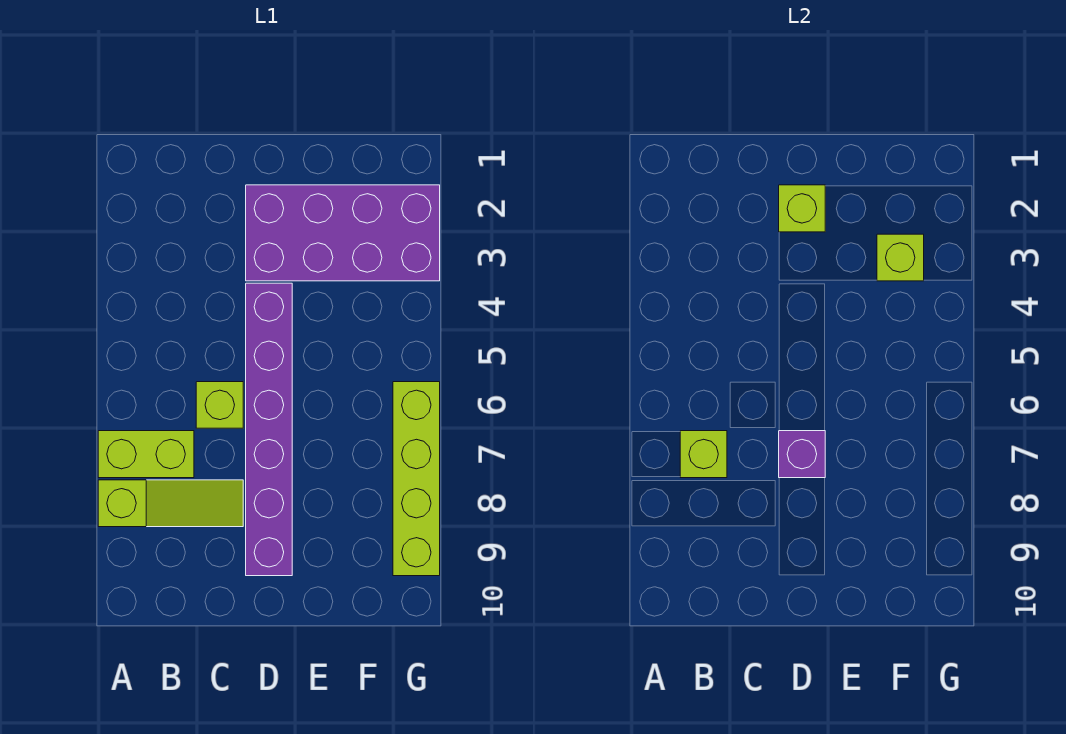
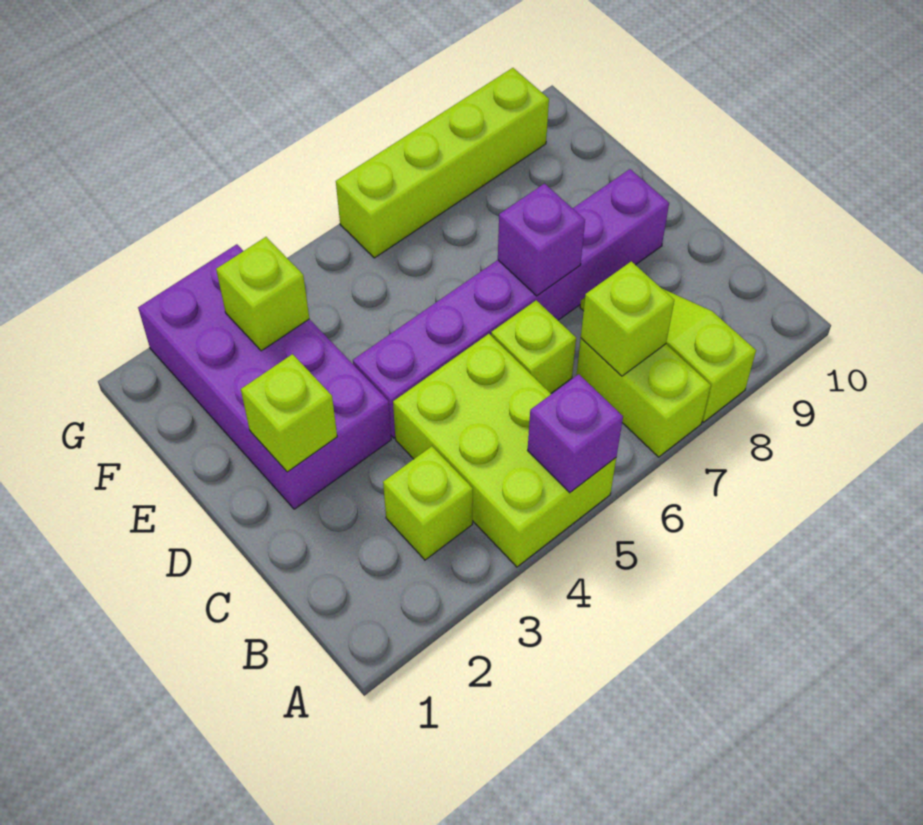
none -> lime 2x3 brick [393,334,616,567]
none -> purple 1x1 brick [528,374,623,493]
none -> lime 1x1 brick [383,446,473,560]

